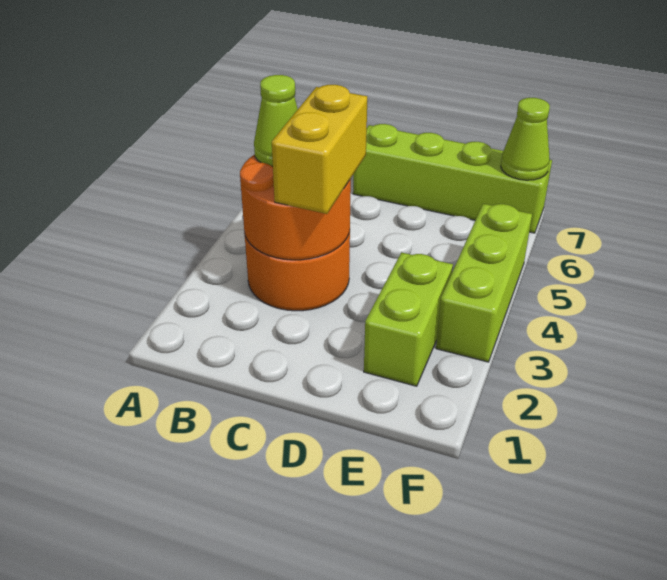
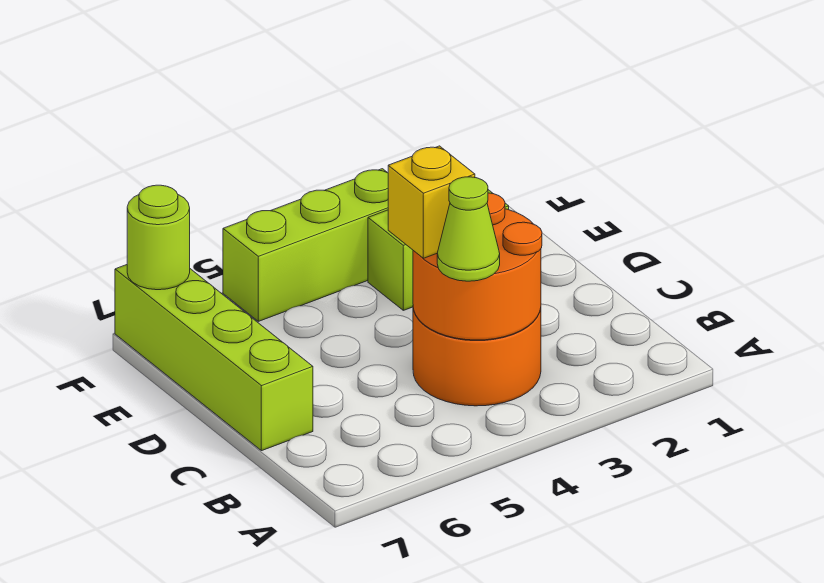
yellow 1x2 brick [272,85,367,214] -> yellow 1x1 brick [388,146,475,258]
lime 1x1 cone [501,98,550,180] -> lime 1x1 round brick [127,185,190,290]

